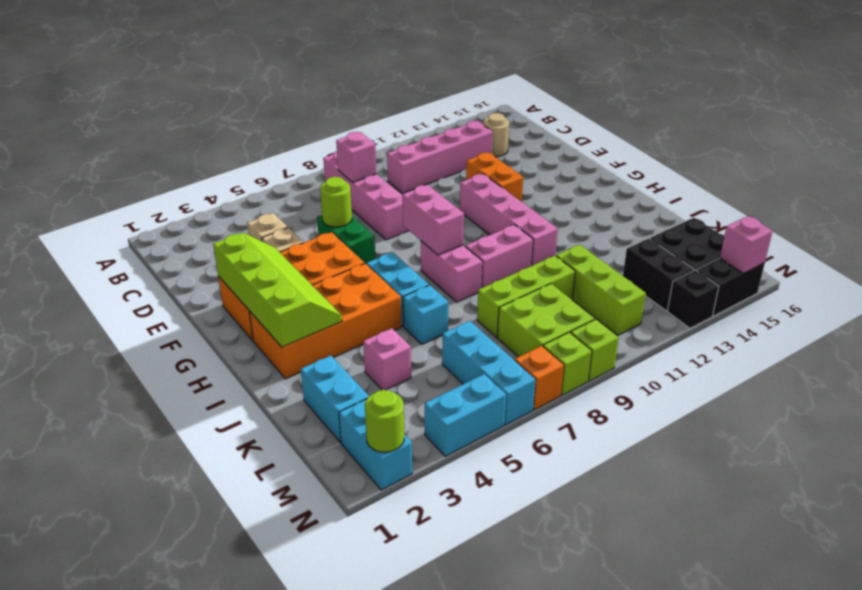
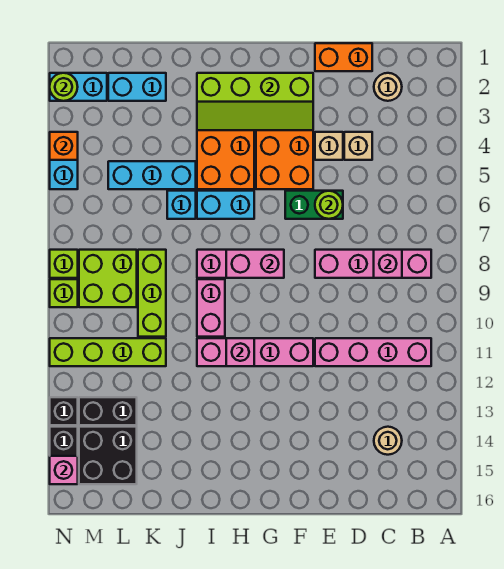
none -> tan 1x1 round brick [374,73,402,101]
pink 1x4 brick [387,121,493,193] -> pink 1x4 brick turned to [315,338,431,366]
orange 1x2 brick [466,153,523,202] -> orange 1x2 brick moved to [315,43,372,71]
pink 1x1 brick [363,328,411,390] -> pink 1x1 brick moved to [226,338,254,366]
lime 1x3 brick [556,245,646,336] -> lime 1x4 brick [50,338,166,366]
cyan 1x3 brick [442,321,536,425] -> cyan 1x3 brick moved to [108,161,196,189]
orange 1x1 brick [515,346,564,410] -> orange 1x1 brick moved to [50,132,78,160]

